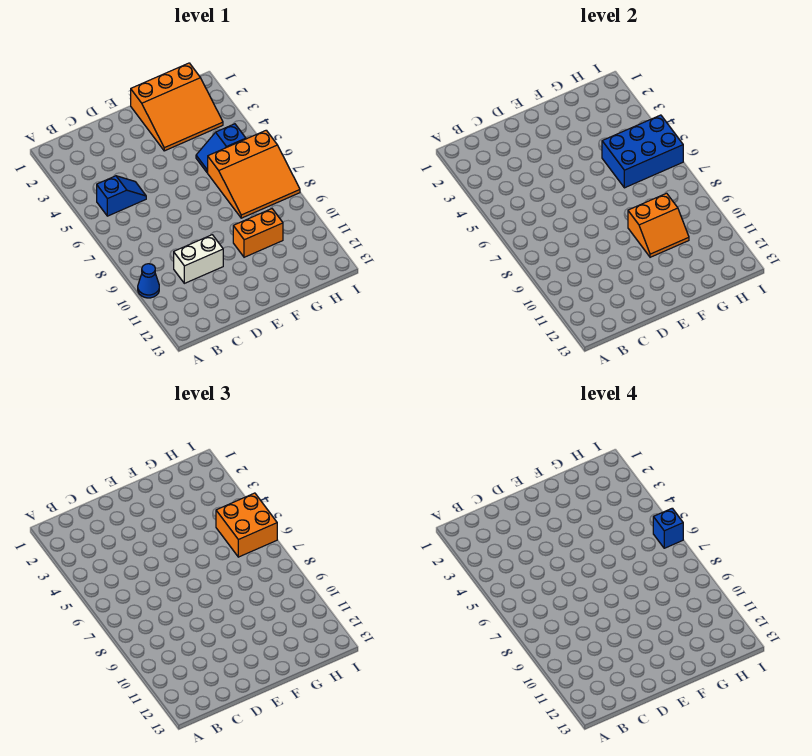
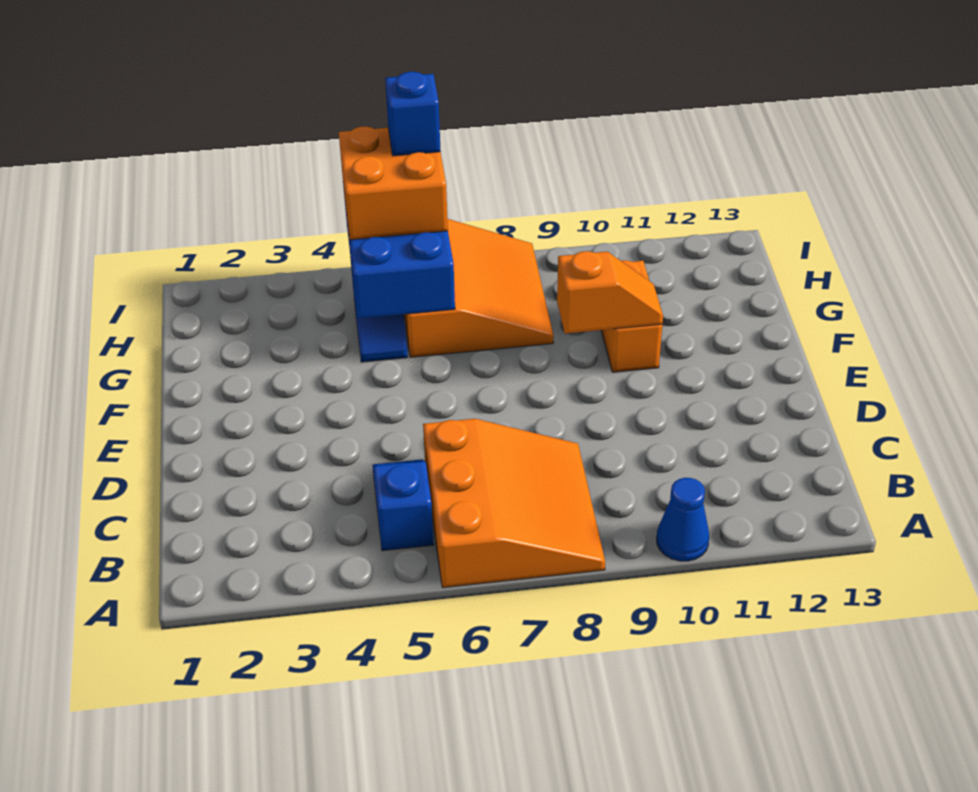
white 1x2 brick [174,235,223,283] -> none
orange 3x3 slope [131,63,223,151] -> orange 3x3 slope moved to [423,419,605,588]
orange 2x2 slope [628,193,689,257] -> orange 1x2 slope [557,251,663,333]

